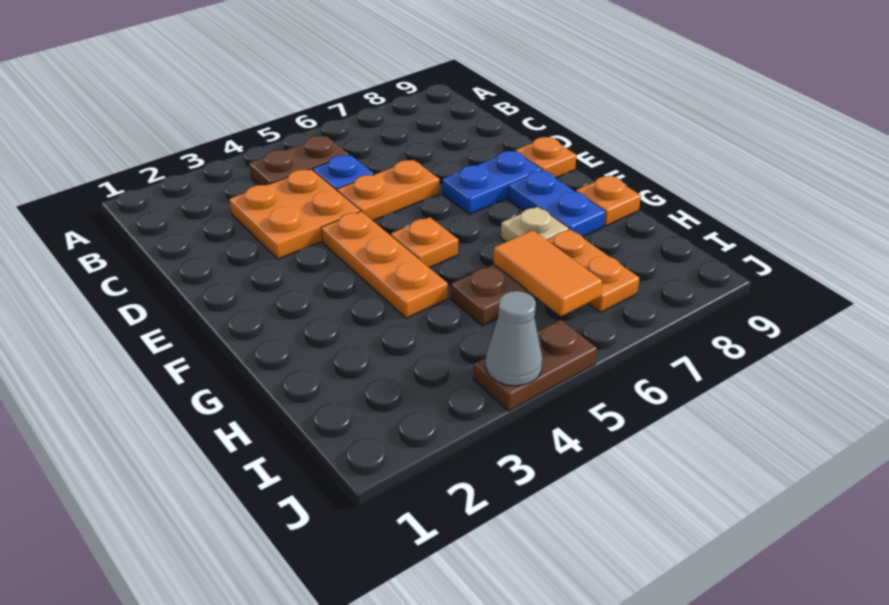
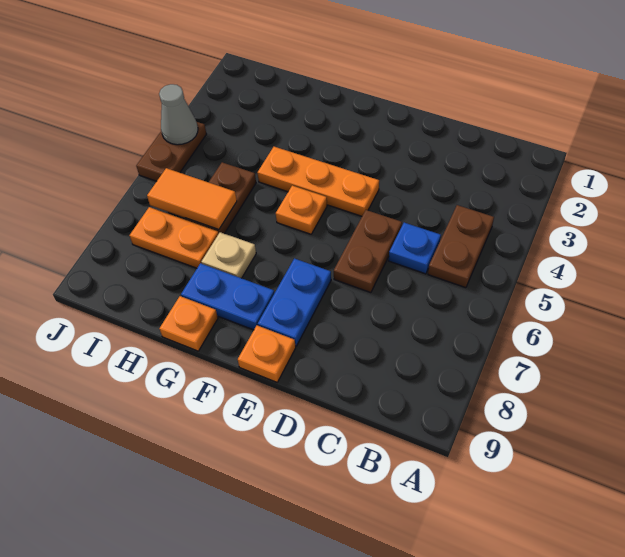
orange 2x2 plate [229,169,360,259] -> none
orange 1x2 plate [337,160,439,221] -> brown 1x2 plate [334,210,402,293]

